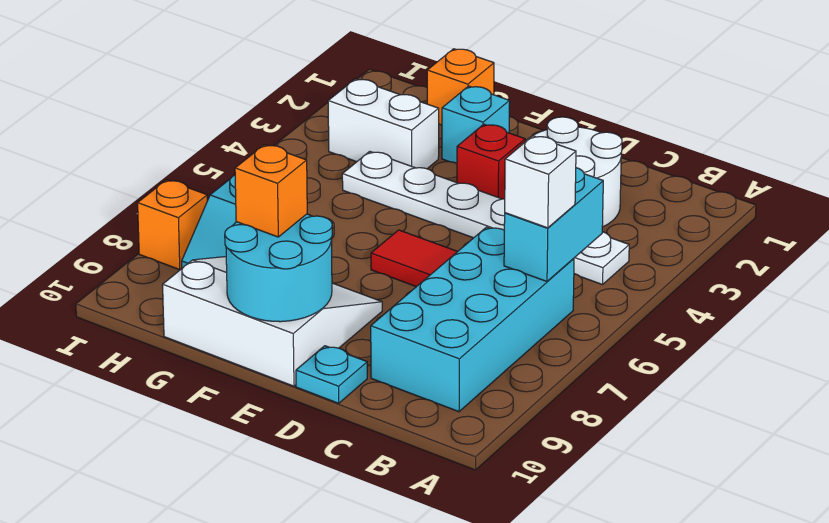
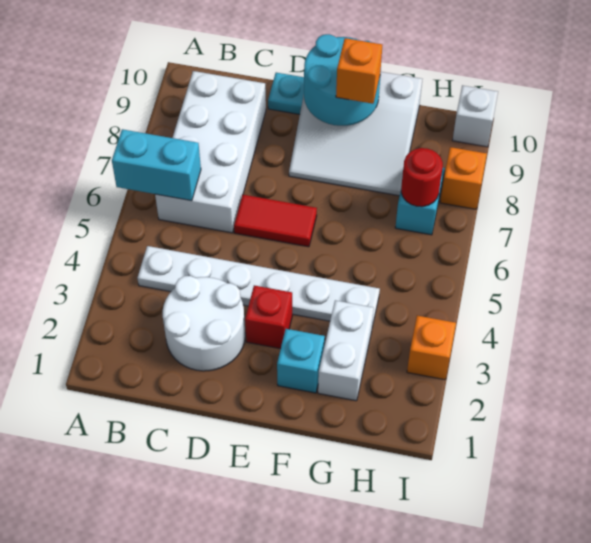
cyan 1x2 brick [504,168,603,281] -> cyan 1x2 brick turned to [112,129,201,201]
cyan 2x4 brick [371,227,574,412] -> white 2x4 brick [155,71,266,233]
white 1x1 brick [505,136,576,228] -> white 1x1 brick moved to [453,85,498,147]
orange 1x1 brick [427,49,494,125] -> orange 1x1 brick moved to [407,316,456,380]
white 1x2 brick [328,79,439,169] -> white 1x2 brick turned to [318,300,374,401]
none -> red 1x1 round brick [401,148,443,207]

